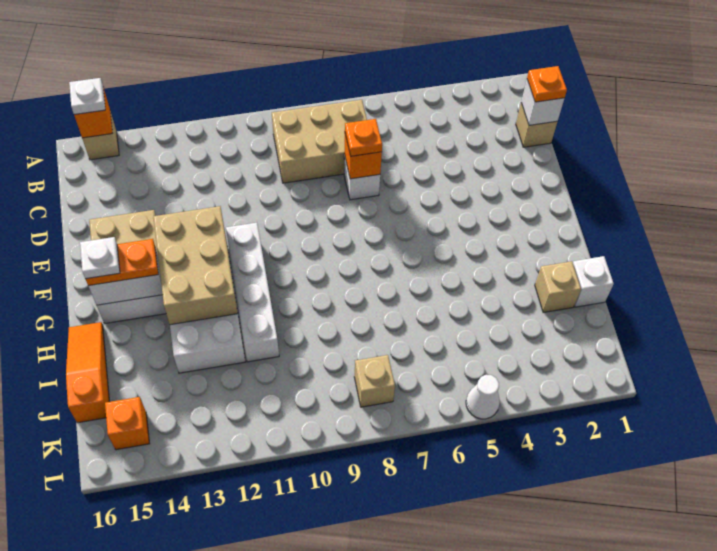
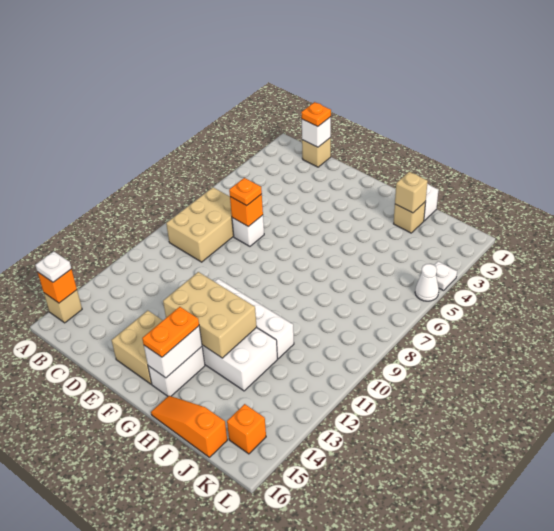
white 1x1 plate [80,237,120,279] -> white 1x1 plate moved to [434,261,457,291]
tan 1x1 brick [354,355,395,407] -> tan 1x1 brick moved to [395,172,428,213]

